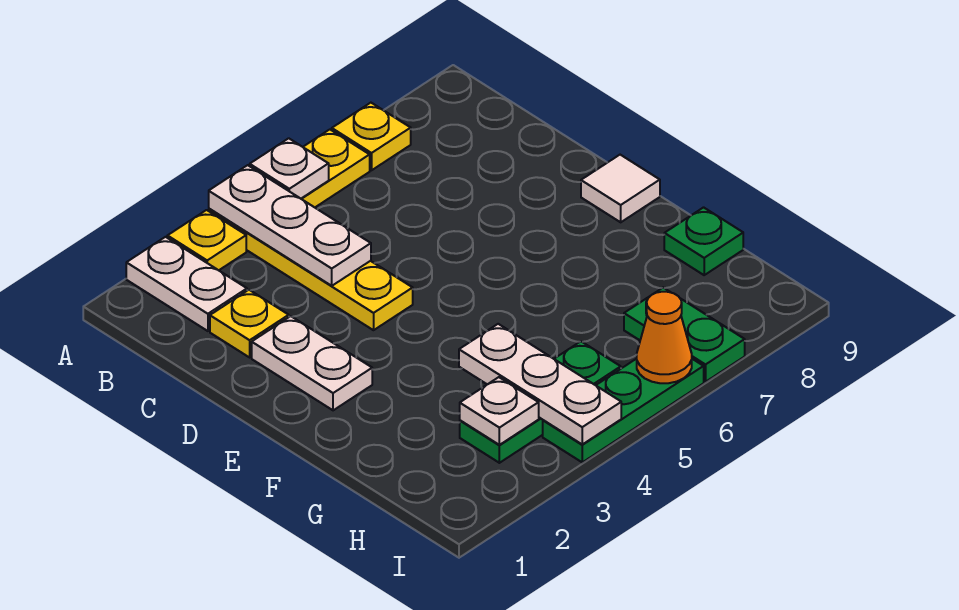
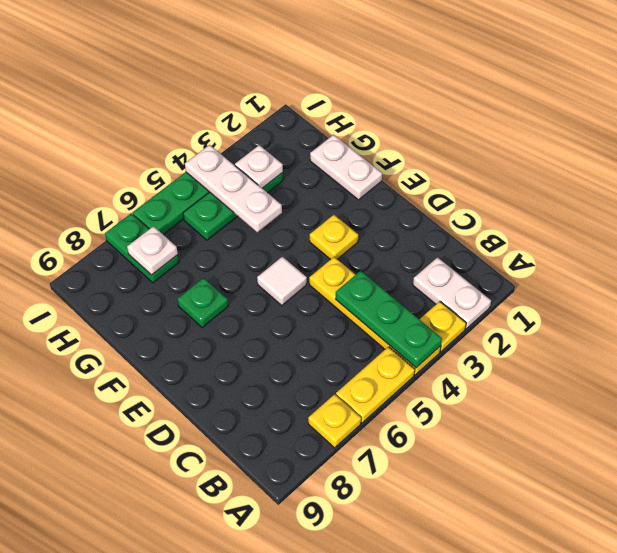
white 1x3 plate [209,165,371,286] -> green 1x3 plate [336,271,442,368]
white 1x1 plate [250,138,329,199] -> white 1x1 plate moved to [127,226,178,275]
yellow 1x1 plate [210,290,289,357] -> yellow 1x1 plate moved to [310,215,358,260]
white 1x2 plate [252,316,372,410] -> white 1x2 plate moved to [310,135,382,200]
white 1x1 tile [581,155,660,222] -> white 1x1 tile moved to [257,257,307,305]
green 1x1 plate [664,207,743,275] -> green 1x1 plate moved to [177,278,228,328]
orange 1x1 cone [637,292,692,383] -> none

